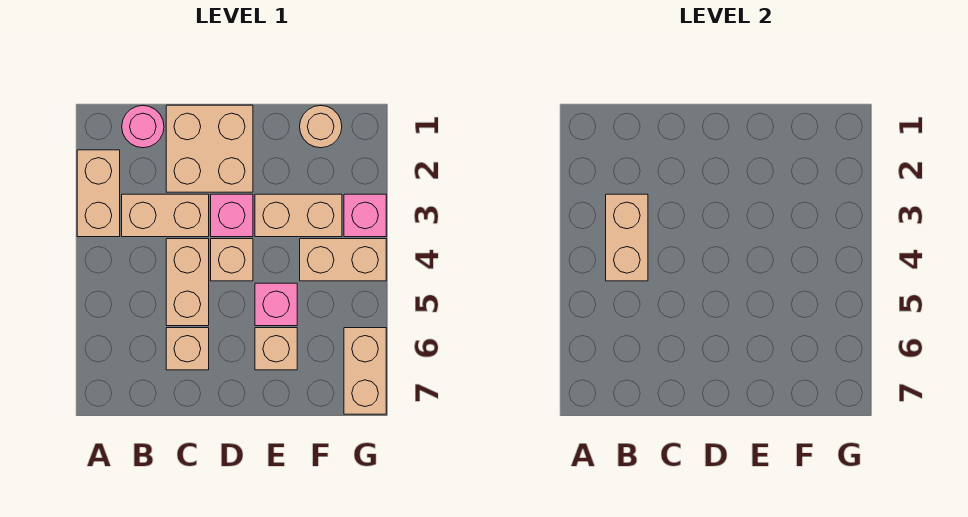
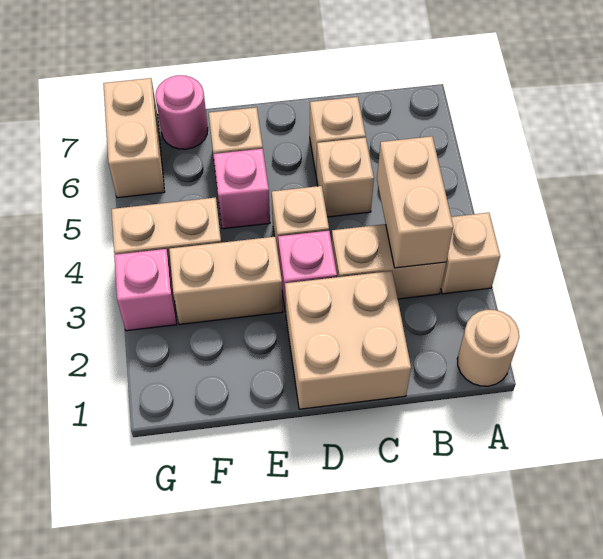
tan 1x2 brick [77,150,120,237] -> tan 1x1 brick [441,213,500,294]
pink 1x1 round brick [122,106,164,148] -> pink 1x1 round brick moved to [156,75,208,149]
tan 1x2 brick [166,239,209,326] -> tan 1x1 brick [316,138,374,217]
tan 1x1 round brick [300,105,342,148] -> tan 1x1 round brick moved to [457,310,519,386]

